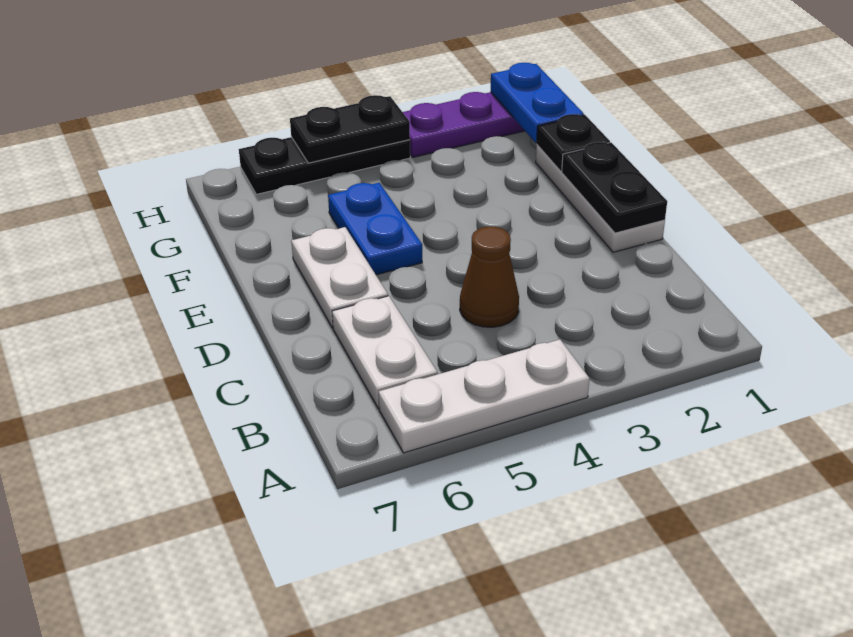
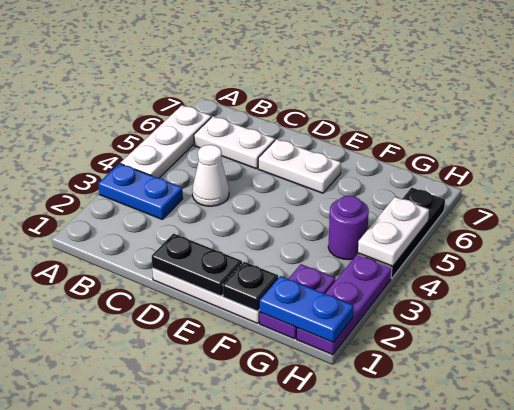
brown 1x1 cone [460,226,519,327] -> white 1x1 cone [192,145,229,206]
blue 1x2 plate [328,183,422,275] -> blue 1x2 plate moved to [98,163,183,219]
none -> purple 1x2 plate [260,264,336,339]
none -> purple 1x1 round brick [328,196,369,260]
black 1x2 plate [290,95,410,163] -> white 1x2 plate [358,197,429,266]

